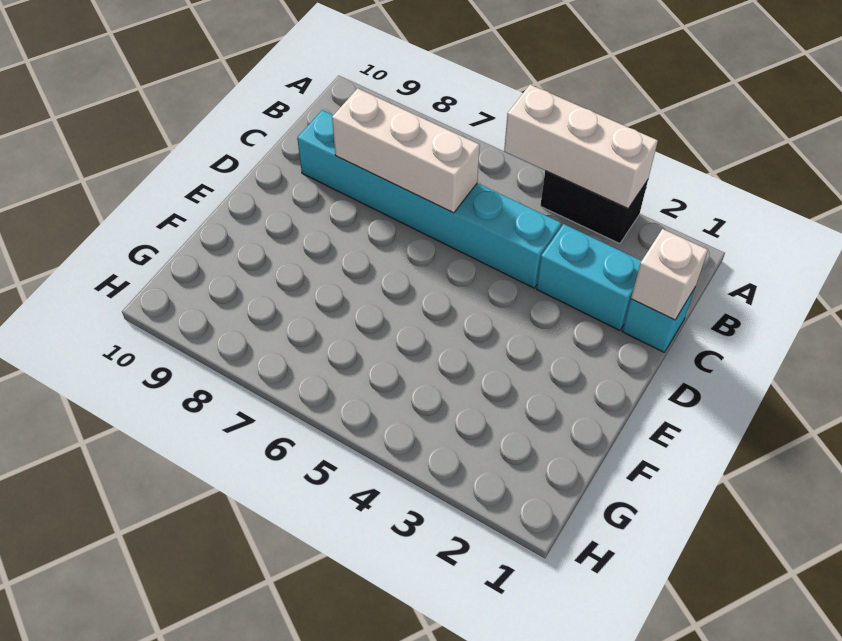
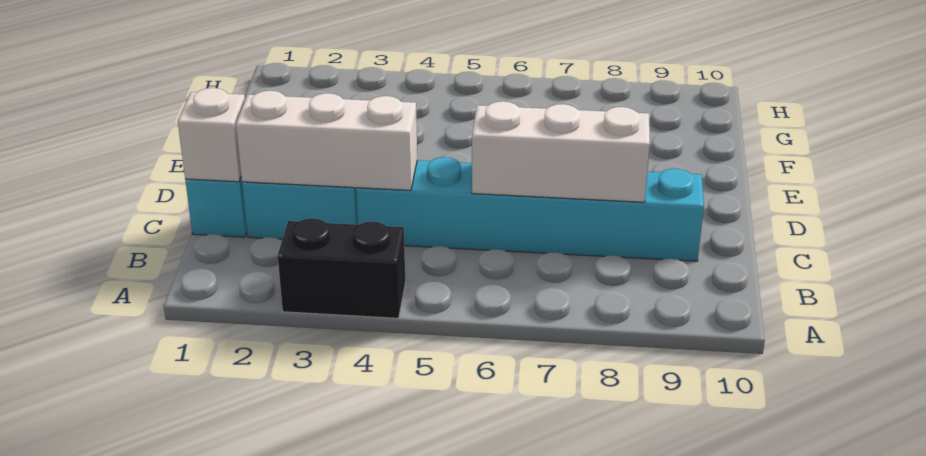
white 1x3 brick [504,85,658,209] -> white 1x3 brick moved to [236,91,417,190]

